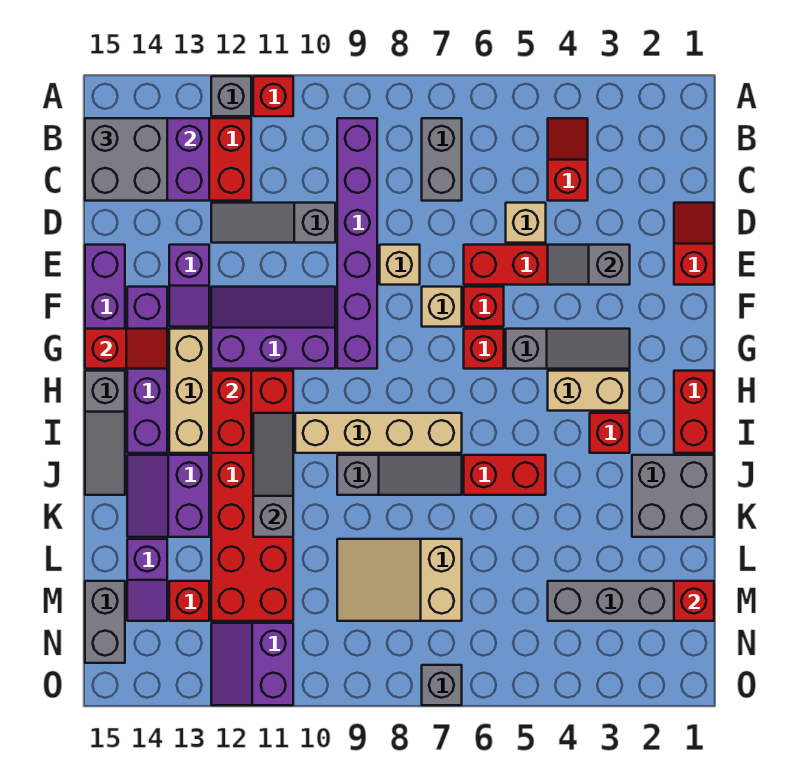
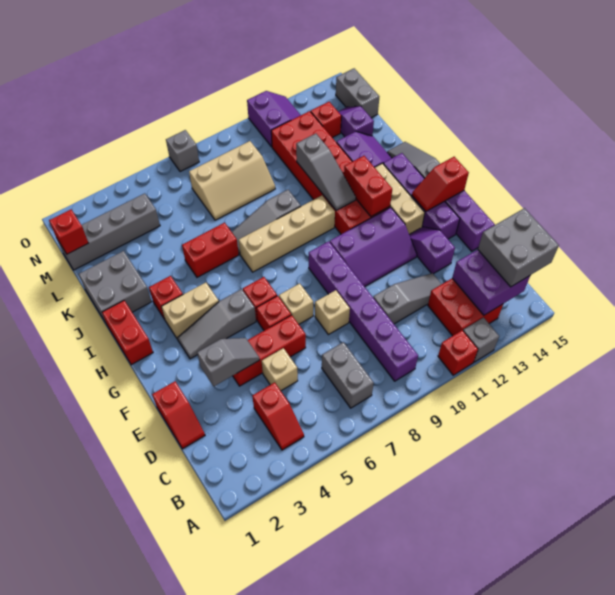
tan 2x3 slope [337,539,462,621] -> tan 2x3 slope turned to [189,141,275,220]

